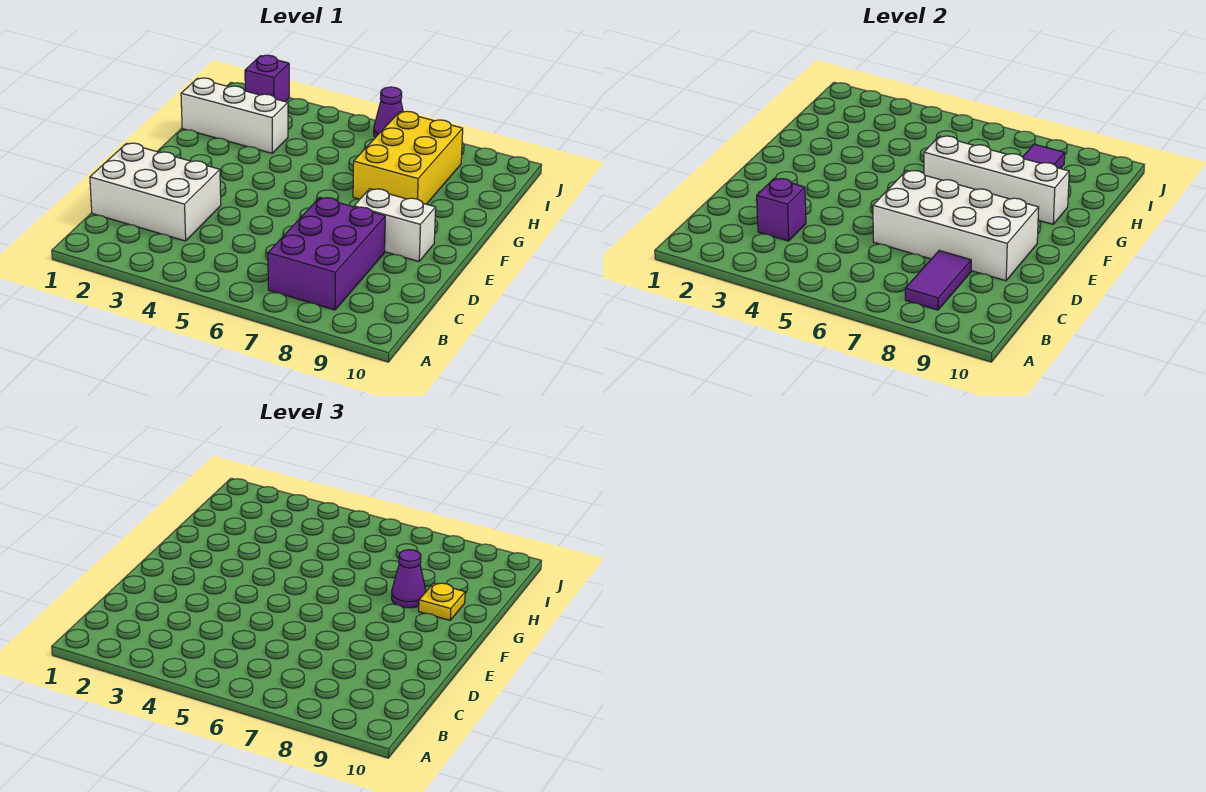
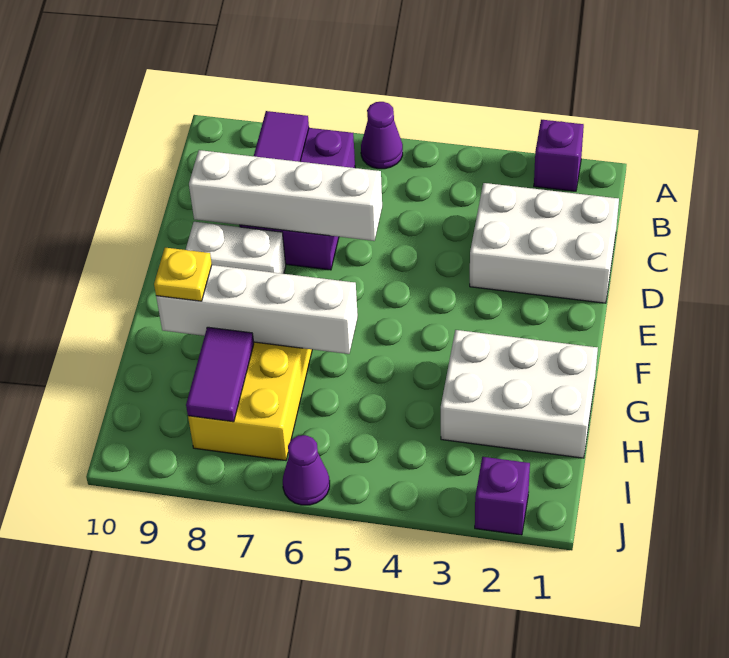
purple 1x1 brick [757,178,806,241] -> purple 1x1 brick moved to [534,120,584,191]
white 2x4 brick [873,170,1039,281] -> white 1x4 brick [189,150,382,241]
purple 1x1 cone [392,550,426,608] -> purple 1x1 cone moved to [361,102,403,169]
white 1x3 brick [181,78,288,153] -> white 2x3 brick [441,330,598,458]

